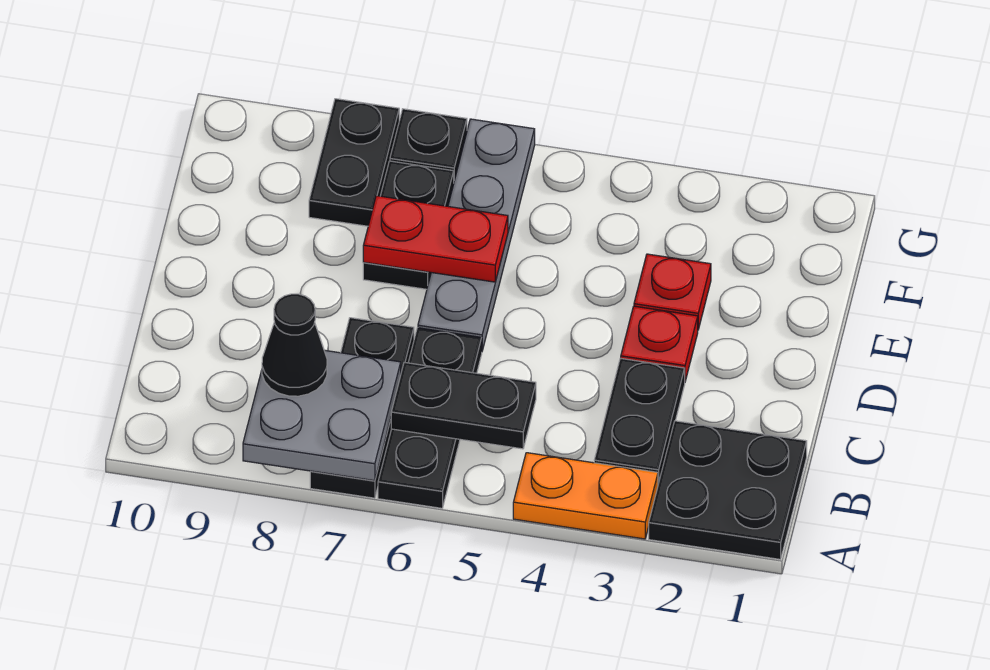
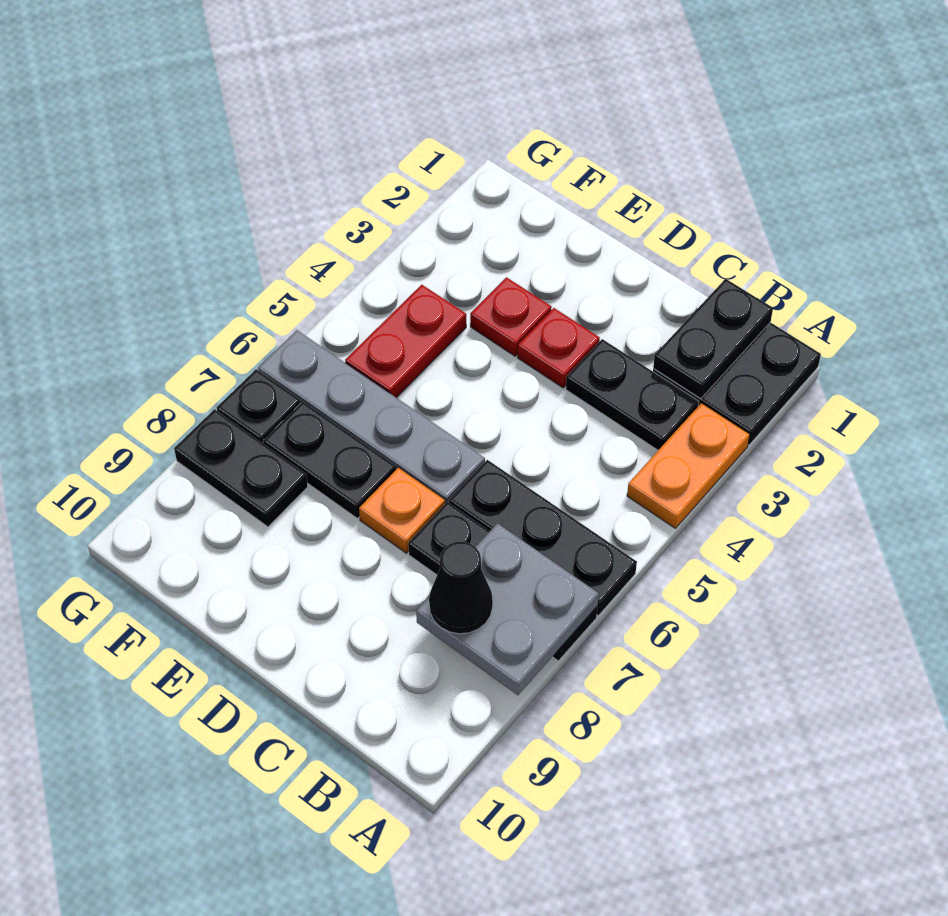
black 1x2 plate [391,362,536,449] -> black 1x2 plate moved to [653,279,773,399]
none -> orange 1x1 plate [359,468,445,553]
red 1x2 plate [363,196,508,282] -> red 1x2 plate moved to [345,285,466,398]

